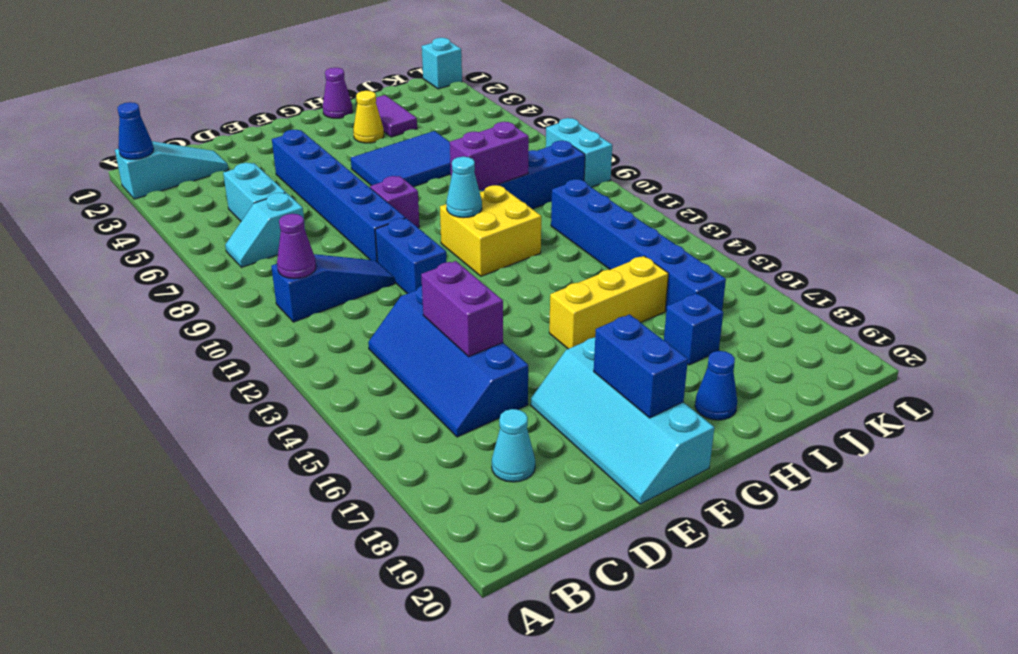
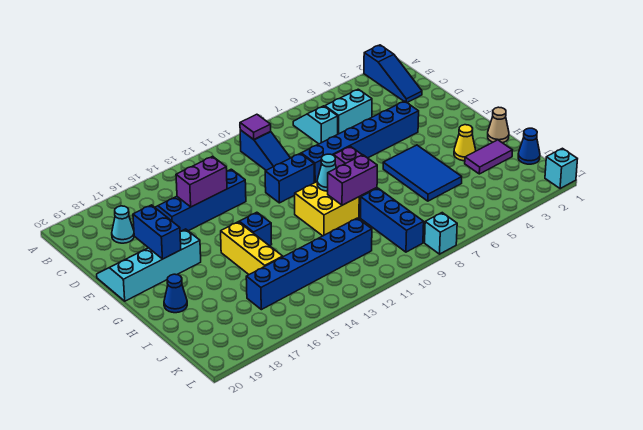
cyan 1x3 slope [115,141,228,199] -> blue 1x3 slope [364,45,422,103]
blue 1x1 cone [117,102,154,159] -> blue 1x1 cone moved to [518,128,540,164]
purple 1x1 cone [277,214,316,279] -> purple 1x1 tile [240,114,271,139]
blue 1x2 brick [594,314,688,418] -> blue 1x2 brick turned to [133,205,181,259]
purple 1x1 cone [323,68,353,118] -> tan 1x1 cone [488,107,509,143]
purple 1x2 brick [450,122,529,191] -> purple 1x2 brick turned to [328,155,377,205]
blue 1x1 brick [664,293,723,365] -> blue 1x1 brick moved to [239,212,272,246]
cyan 1x2 brick [546,118,612,187] -> cyan 1x1 brick [425,213,457,254]

